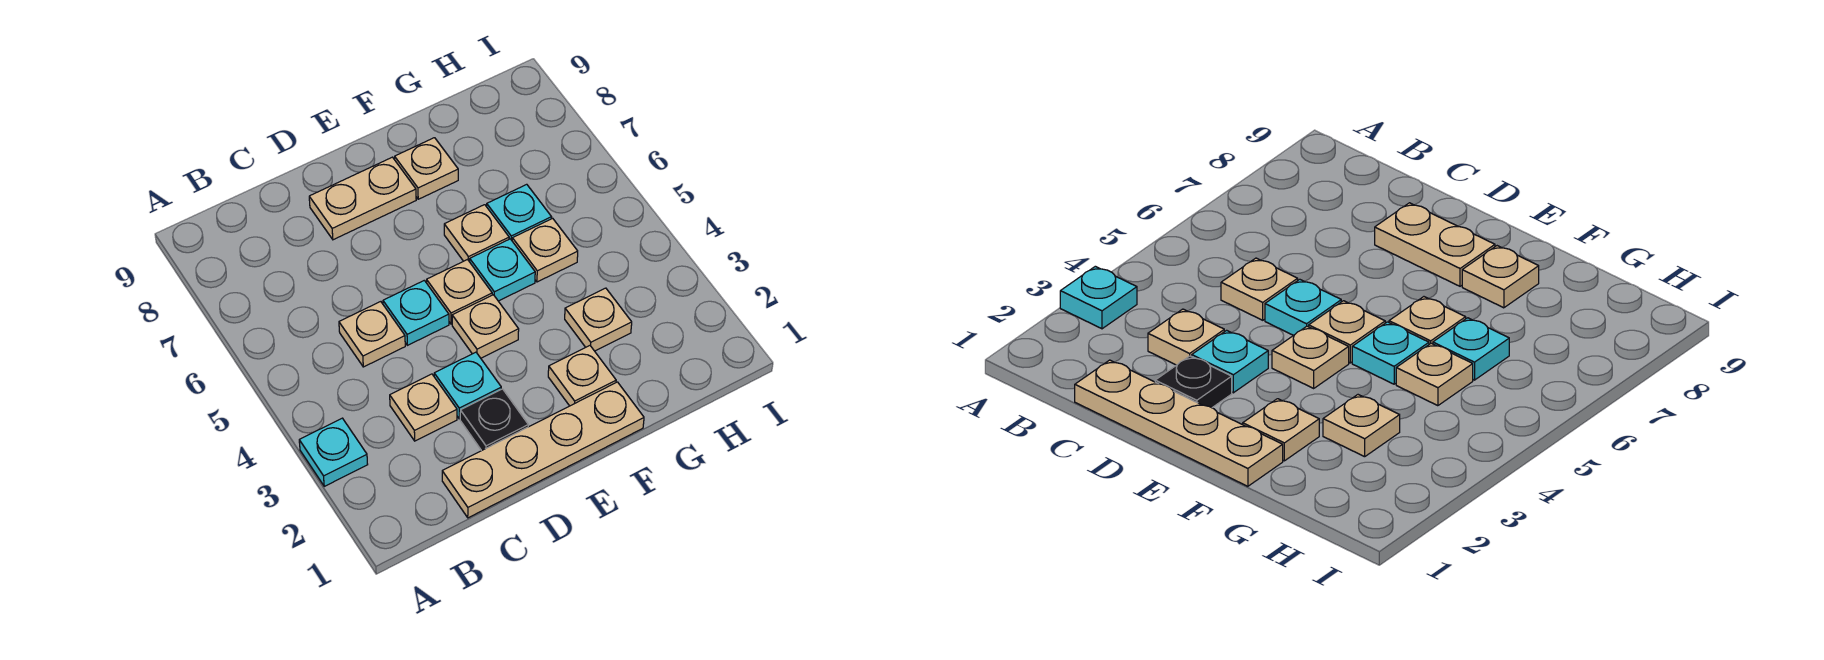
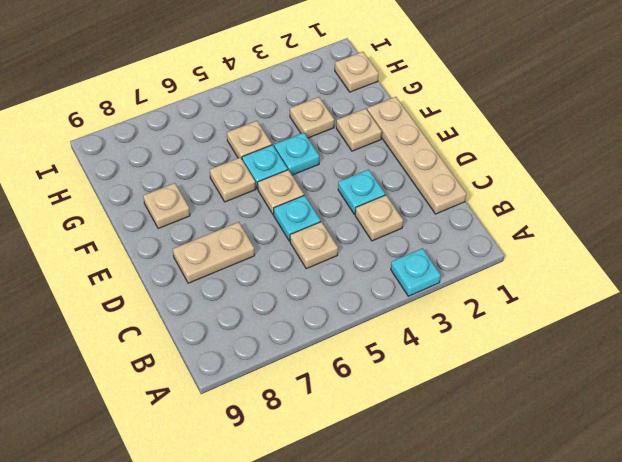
black 1x1 plate [460,389,528,451] -> none
tan 1x2 plate [309,157,416,240] -> tan 1x2 plate turned to [173,222,255,283]
tan 1x1 plate [452,295,519,358] -> tan 1x1 plate moved to [335,52,379,92]
cyan 1x1 plate [487,184,551,240] -> cyan 1x1 plate moved to [274,133,319,175]

